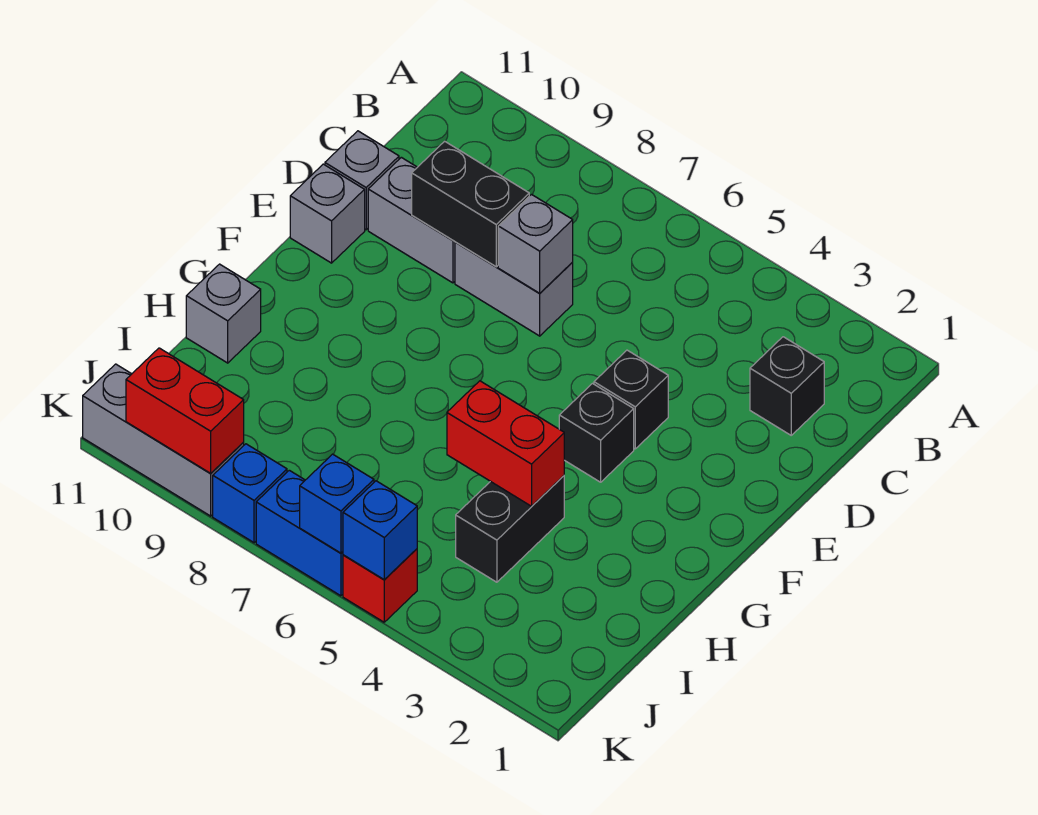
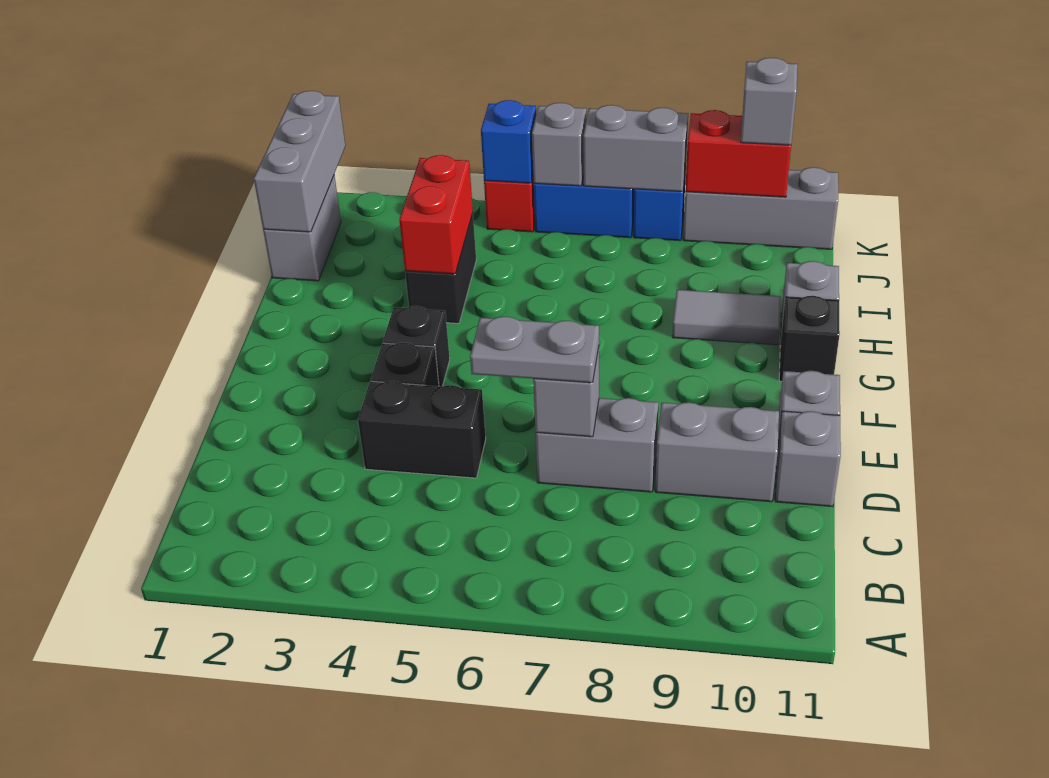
black 1x1 brick [750,337,824,435] -> black 1x1 brick moved to [779,296,840,381]
none -> grey 1x2 plate [470,316,599,383]
black 1x2 brick [412,141,529,267] -> black 1x2 brick moved to [358,381,486,478]
red 1x2 brick [447,381,564,506] -> red 1x2 brick turned to [399,155,473,274]
none -> grey 1x2 tile [672,290,781,345]
none -> grey 1x2 brick [263,175,341,281]
none -> grey 1x3 brick [254,91,345,232]
blue 1x1 brick [300,454,374,553] -> grey 1x1 brick [532,103,587,186]
none -> grey 1x2 brick [583,105,688,192]
none -> grey 1x1 brick [741,58,797,145]

